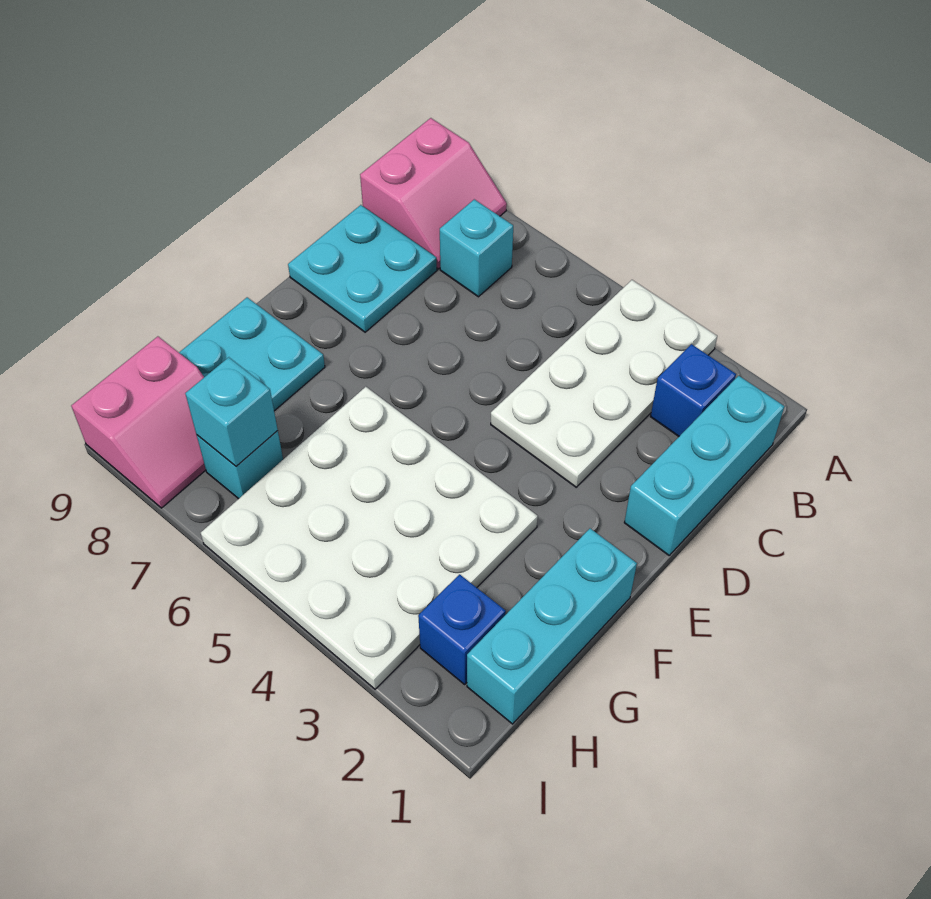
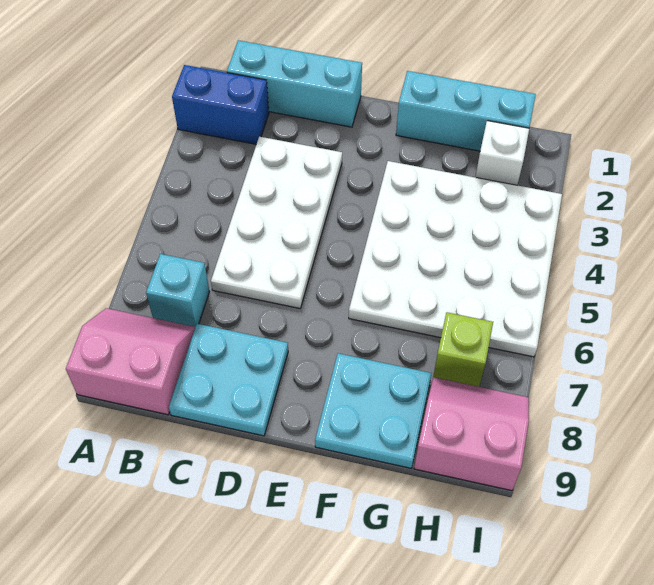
white 2x4 plate [491,280,717,487] -> white 2x4 plate turned to [211,137,342,308]
blue 1x1 brick [651,344,736,436] -> blue 1x2 brick [172,65,269,144]
blue 1x1 brick [418,574,506,684] -> white 1x1 brick [475,121,529,185]
cyan 1x1 brick [197,431,283,499] -> lime 1x1 brick [433,312,493,387]
cyan 1x1 brick [185,357,278,466] -> none

